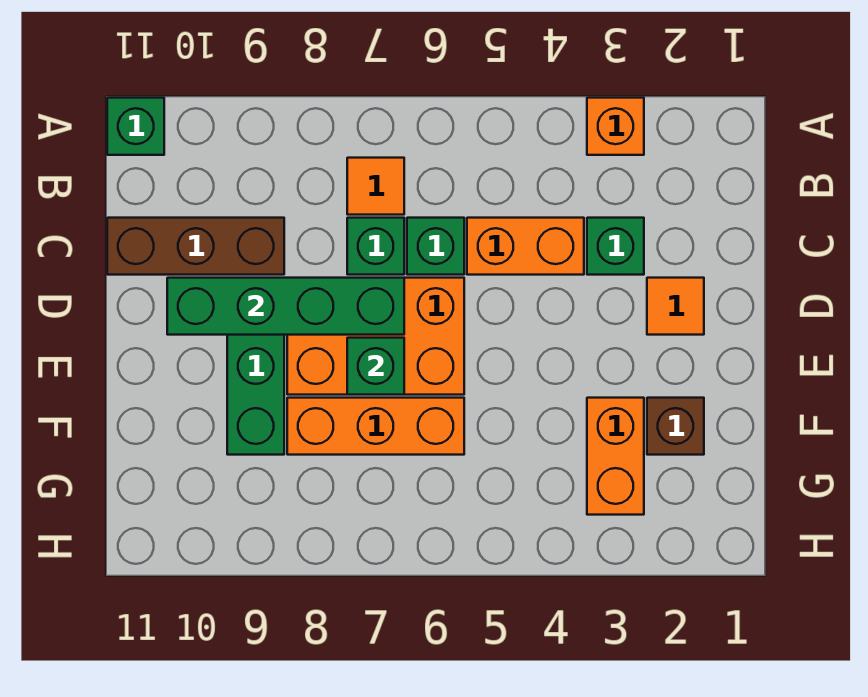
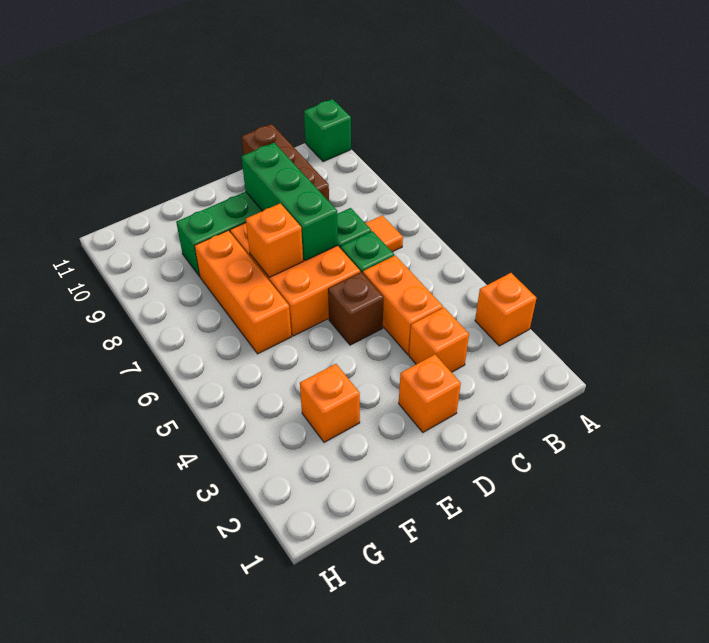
green 1x1 brick [587,218,644,275] -> orange 1x1 brick [409,308,469,372]
orange 1x1 tile [647,278,704,335] -> orange 1x1 brick [399,355,461,432]
green 1x4 brick [167,278,404,335] -> green 1x3 brick [241,143,338,261]
green 1x1 brick [347,338,404,395] -> orange 1x1 brick [246,203,303,277]
brown 1x1 brick [647,398,704,455] -> brown 1x1 brick moved to [328,272,384,345]
orange 1x2 brick [587,398,644,515] -> orange 1x1 brick [300,364,360,442]

